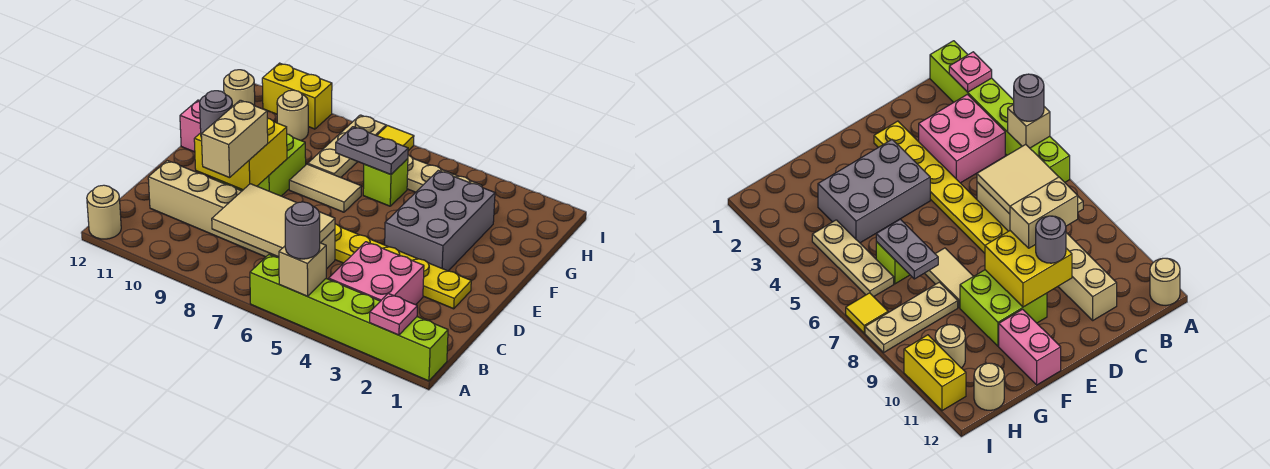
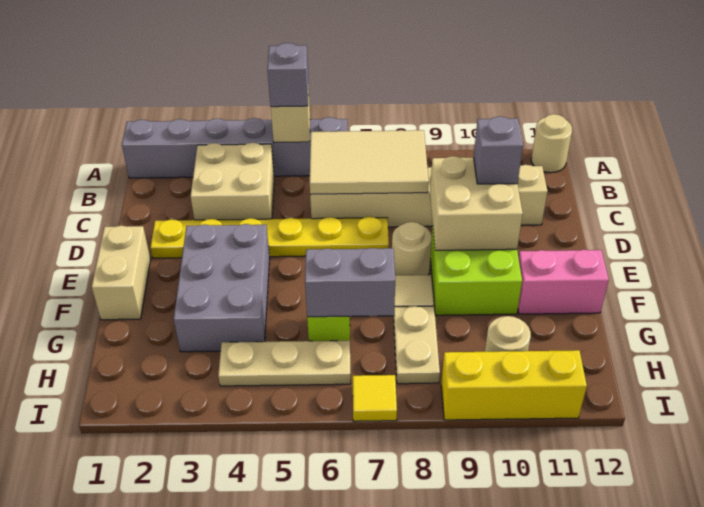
lime 1x6 brick [250,255,448,381] -> grey 1x6 brick [122,117,347,178]
pink 1x1 plate [370,293,417,335] -> none
grey 1x1 round brick [285,202,320,259] -> grey 1x1 brick [268,43,308,107]
pink 2x2 brick [329,242,424,305] -> tan 2x2 brick [191,143,274,220]
tan 1x2 brick [201,100,268,178] -> tan 1x2 brick moved to [92,226,150,320]
yellow 2x2 brick [194,106,287,190] -> tan 2x2 brick [430,156,523,250]
grey 1x1 round brick [200,91,232,138] -> grey 1x1 brick [474,116,523,184]
grey 1x2 plate [336,127,408,175] -> grey 1x2 brick [305,248,395,317]
tan 1x3 plate [308,115,386,178] -> tan 1x2 plate [394,306,440,384]
tan 1x1 round brick [224,70,255,106] -> tan 1x1 round brick moved to [392,222,432,275]
yellow 1x2 brick [262,63,332,129] -> yellow 1x3 brick [441,350,587,420]

